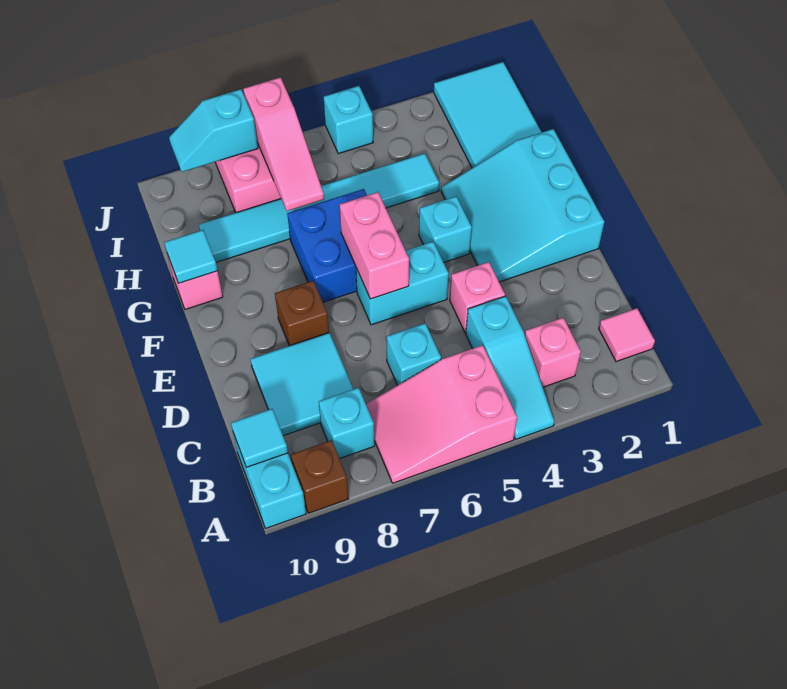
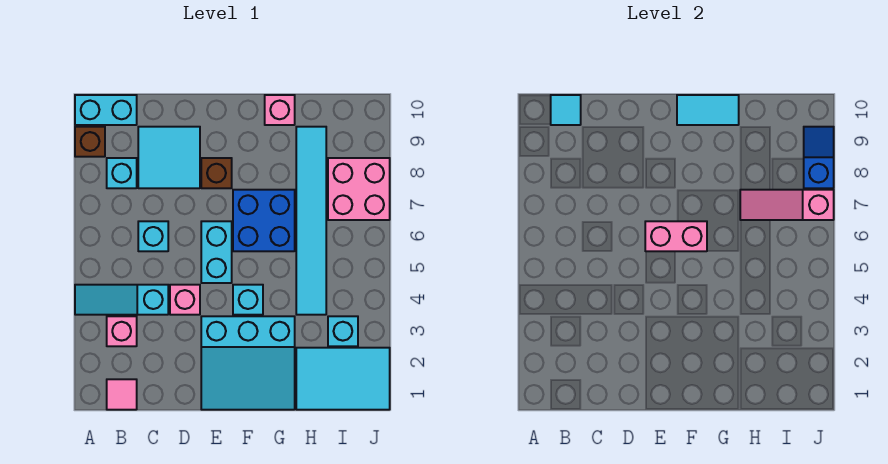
pink 2x3 slope [366,345,517,483] -> none
cyan 3x3 slope [441,129,604,282] -> cyan 3x3 slope turned to [201,316,295,410]
cyan 1x1 tile [164,230,217,283] -> cyan 1x2 tile [677,95,739,125]
cyan 1x1 brick [324,86,373,154] -> cyan 1x1 brick moved to [328,316,358,346]
cyan 1x2 slope [169,89,258,172] -> blue 1x2 slope [804,127,834,188]

